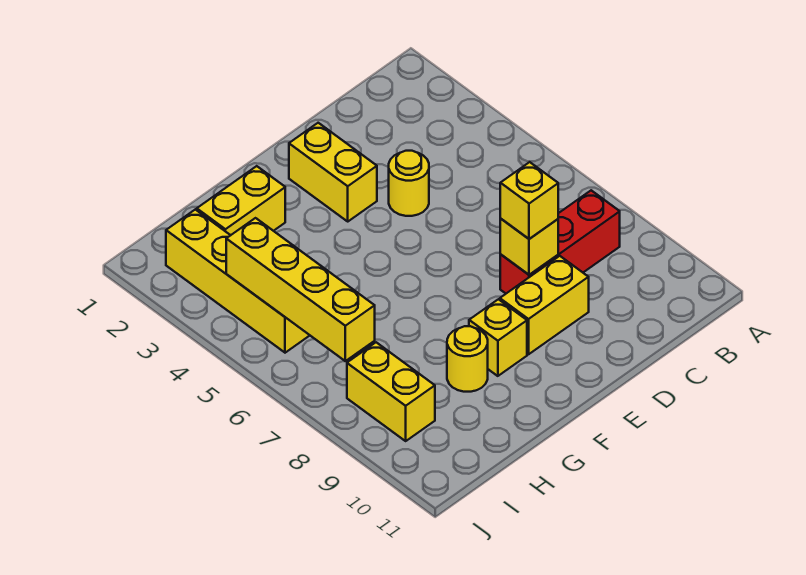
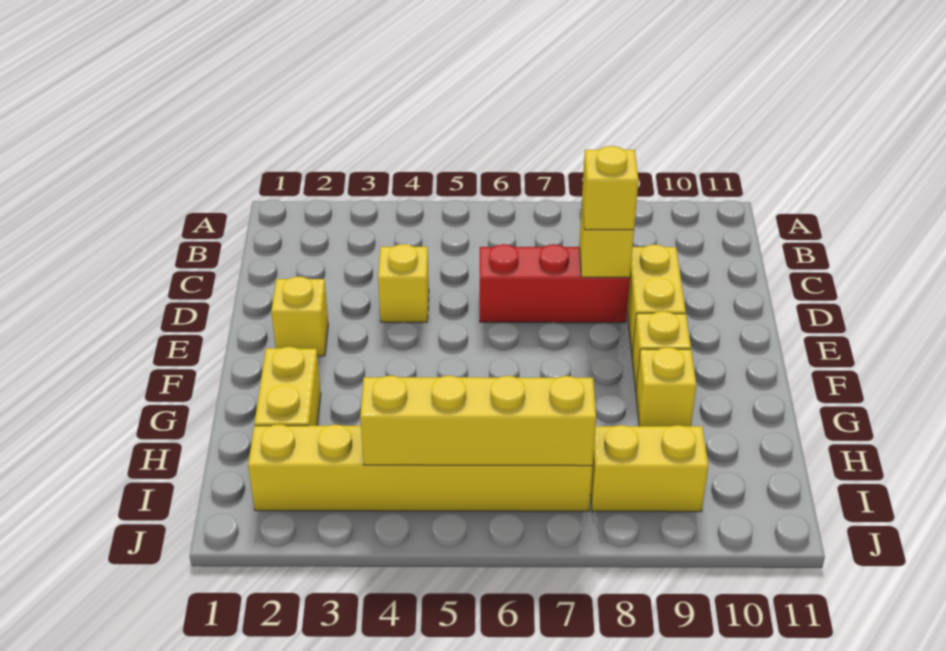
red 1x3 brick [500,190,620,293] -> red 1x3 brick turned to [480,244,630,323]
yellow 1x1 round brick [389,151,429,216] -> yellow 1x1 brick [378,244,429,322]
yellow 1x2 brick [289,123,377,221] -> yellow 1x1 brick [271,277,328,356]
yellow 1x1 round brick [447,326,488,392] -> yellow 1x1 brick [636,347,696,426]
yellow 1x4 brick [166,210,310,353] -> yellow 1x6 brick [248,424,593,511]

